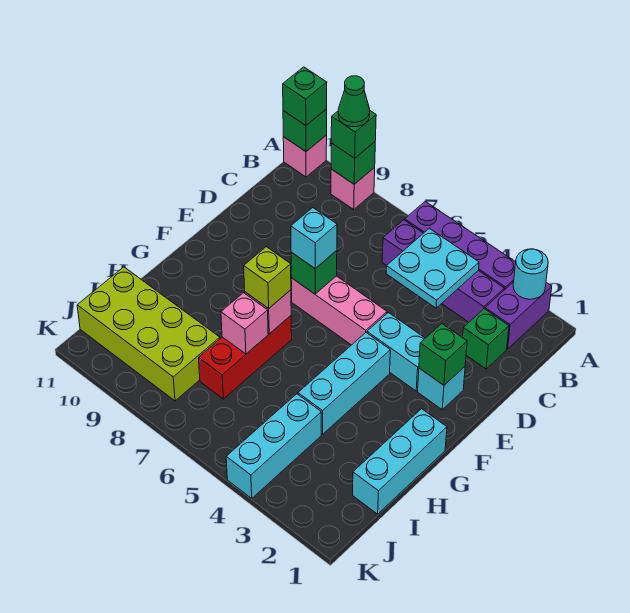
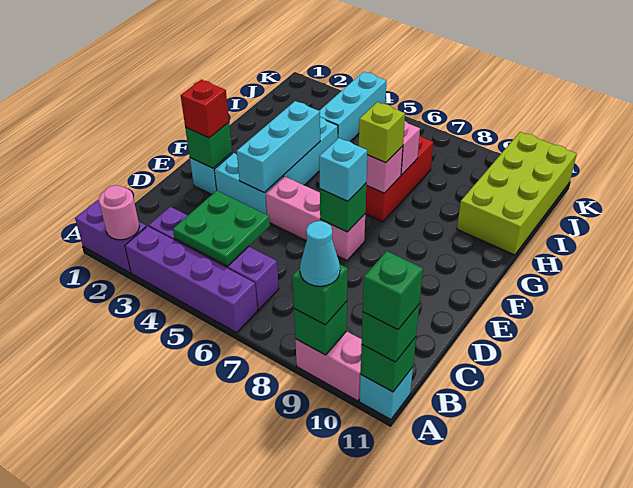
purple 1x2 brick [485,282,552,349] -> purple 1x2 brick turned to [75,200,146,273]
cyan 1x1 round brick [513,249,548,299] -> pink 1x1 round brick [99,185,139,240]
pink 1x1 brick [331,168,375,209] -> pink 1x2 brick [295,331,362,401]
green 1x1 cone [338,76,370,127] -> cyan 1x1 cone [300,221,340,286]
pink 1x1 brick [283,135,327,177] -> cyan 1x1 brick [360,367,413,419]
cyan 2x2 plate [386,228,479,308] -> green 2x2 plate [173,191,270,266]
green 1x1 brick [463,309,509,369] -> green 1x1 brick moved to [363,251,423,329]
none -> red 1x1 brick [181,80,229,138]
cyan 1x3 brick [353,409,447,514] -> cyan 1x3 brick moved to [237,101,320,193]
lime 2x4 brick [77,267,220,401] -> lime 2x4 brick turned to [457,132,577,255]

